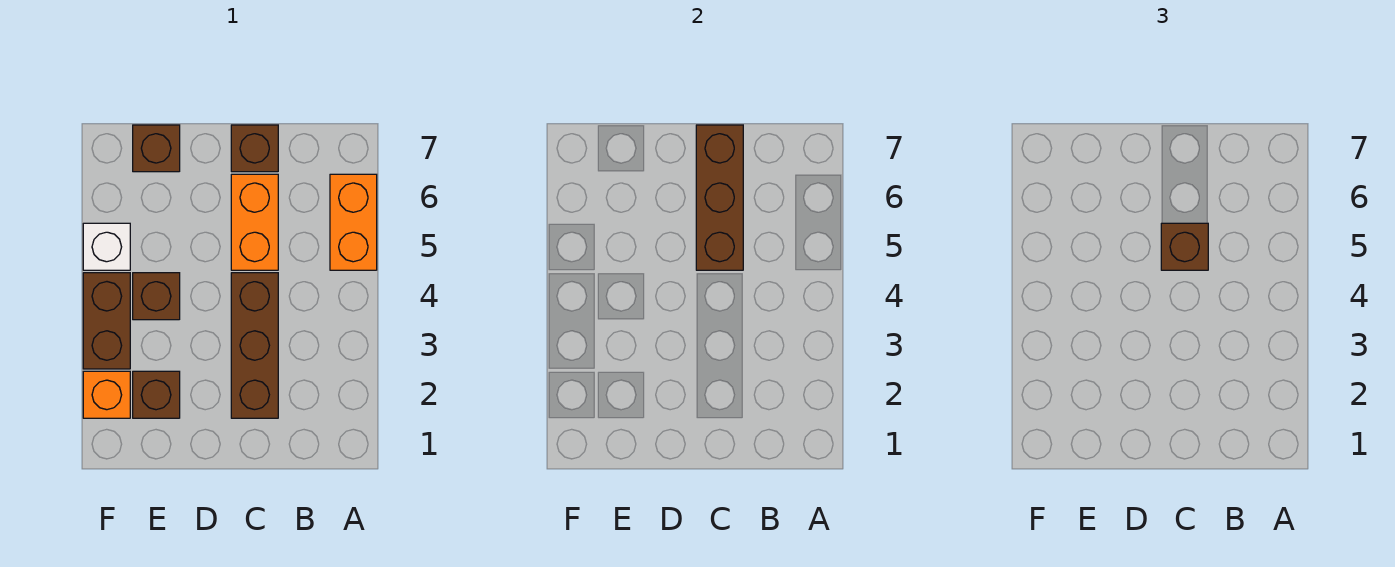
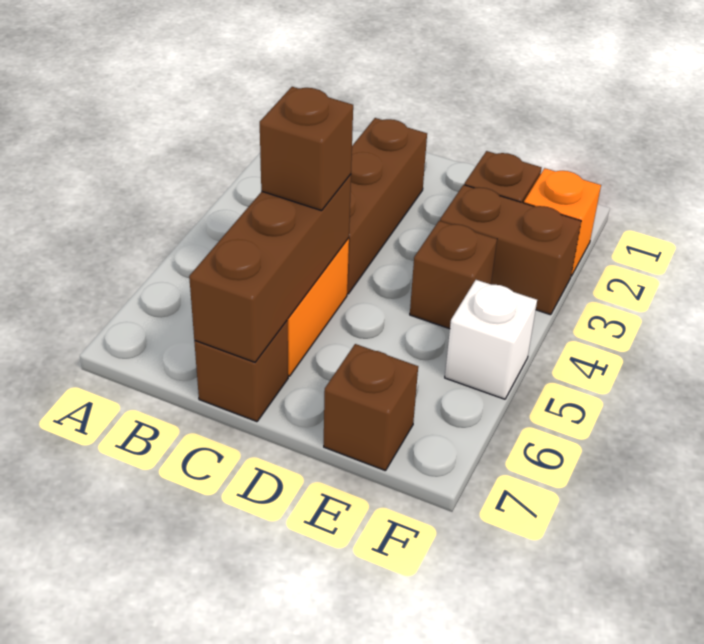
orange 1x2 brick [330,174,377,270] -> none
brown 1x2 brick [83,273,130,369] -> brown 1x2 brick turned to [440,185,581,315]

